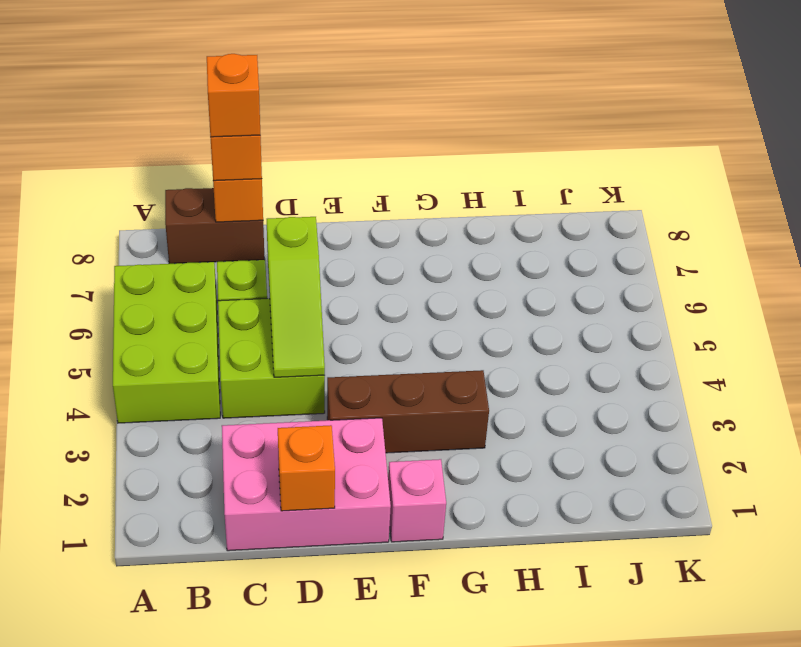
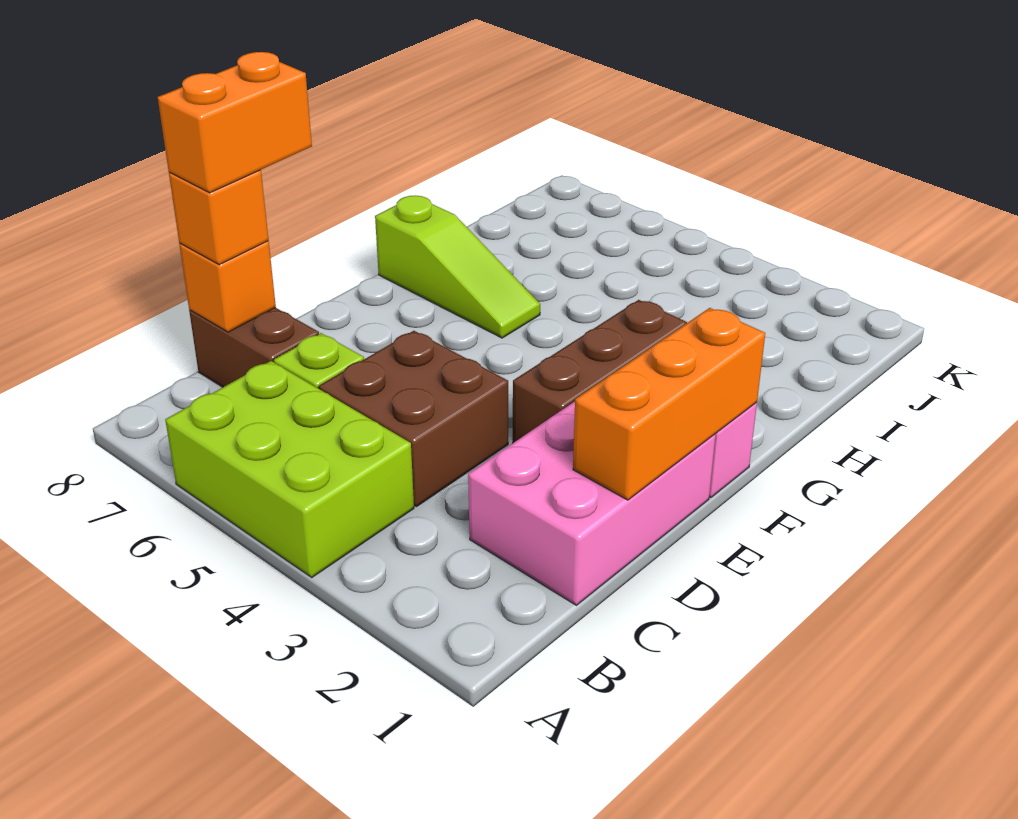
brown 1x2 brick [165,188,265,264] -> brown 1x2 brick turned to [189,308,319,387]
lime 2x2 brick [218,298,325,418] -> brown 2x2 brick [319,331,508,507]
orange 1x1 brick [207,54,260,137] -> orange 1x2 brick [158,52,312,193]
orange 1x1 brick [278,425,335,511] -> orange 1x3 brick [573,308,765,500]
lime 1x3 slope [267,217,325,377] -> lime 1x3 slope moved to [375,195,540,338]

